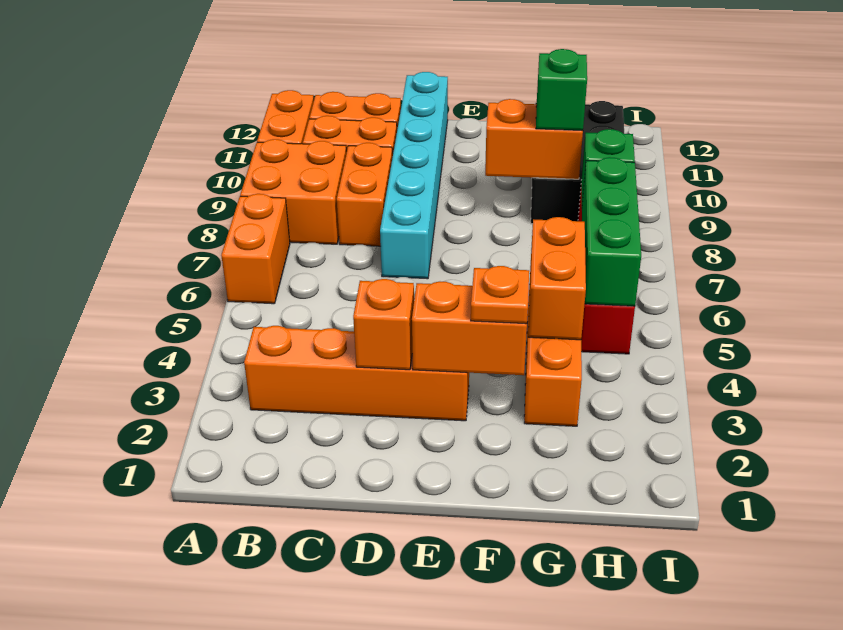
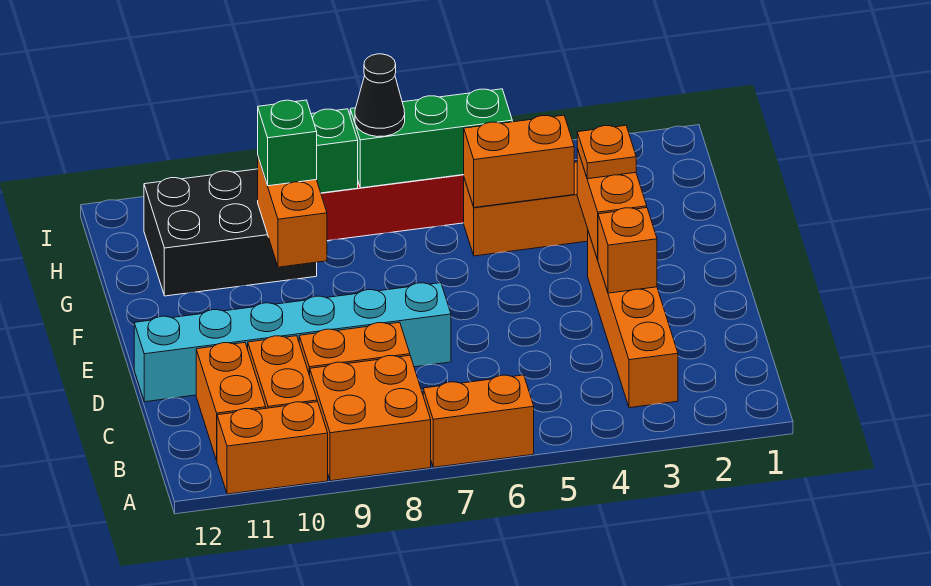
none -> black 1x1 cone [355,54,405,137]

